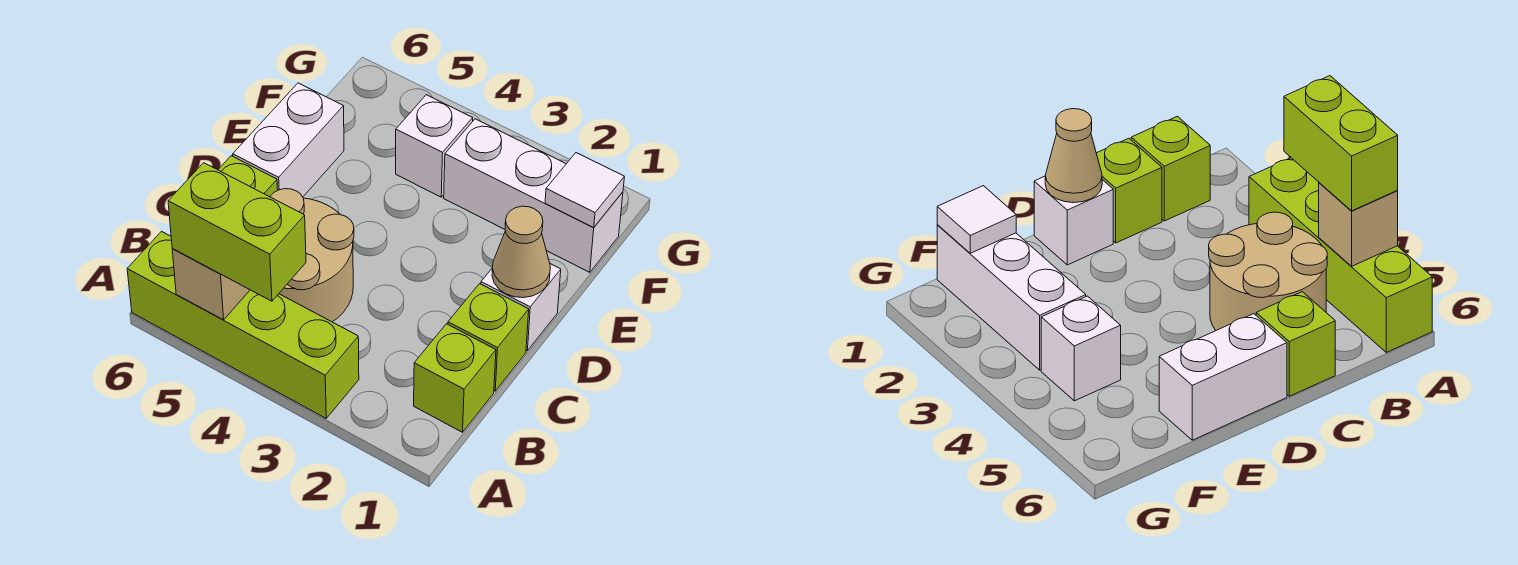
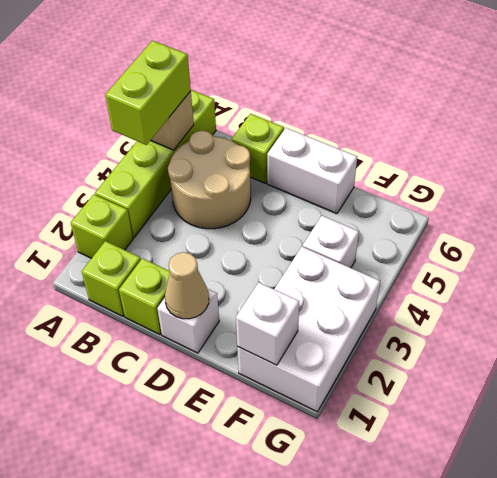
none -> lime 1x1 brick [71,195,133,258]
white 1x3 brick [444,119,623,272] -> white 2x3 brick [237,247,380,412]
white 1x1 tile [545,153,624,228] -> white 1x1 brick [236,282,299,365]

